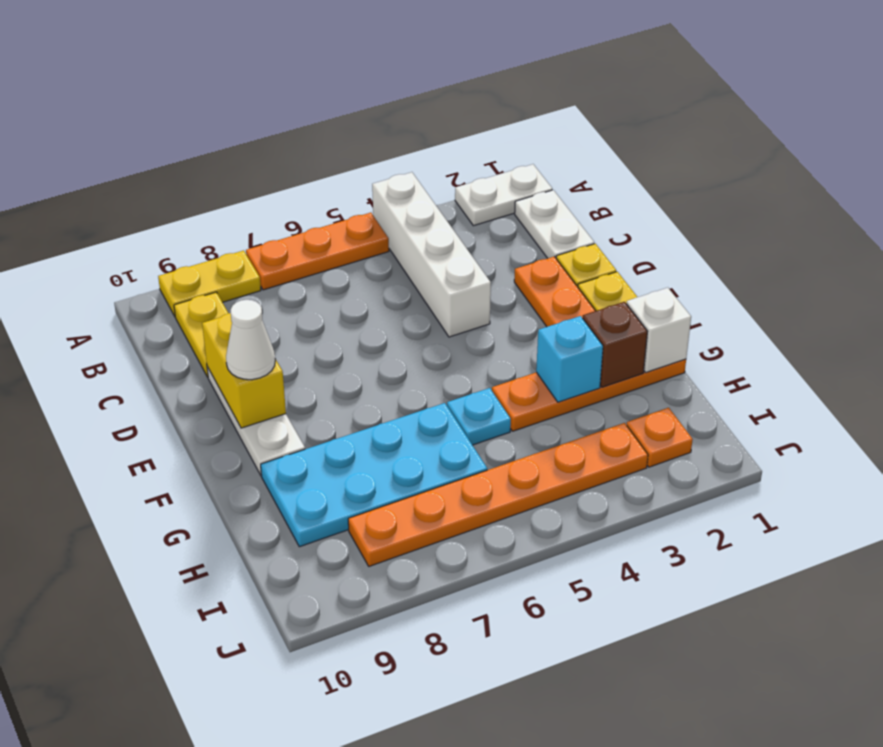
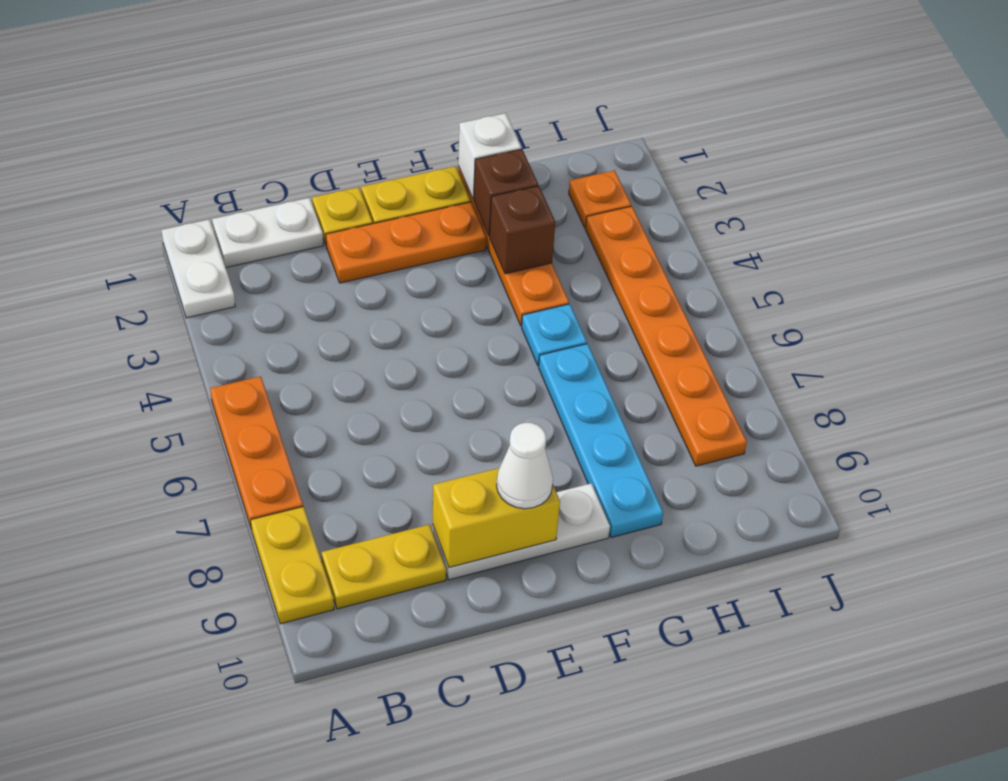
white 1x4 brick [372,172,491,337] -> none
cyan 1x1 brick [536,316,603,402] -> brown 1x1 brick [490,186,555,274]
cyan 2x4 plate [261,403,487,547] -> cyan 1x4 plate [539,344,663,538]

